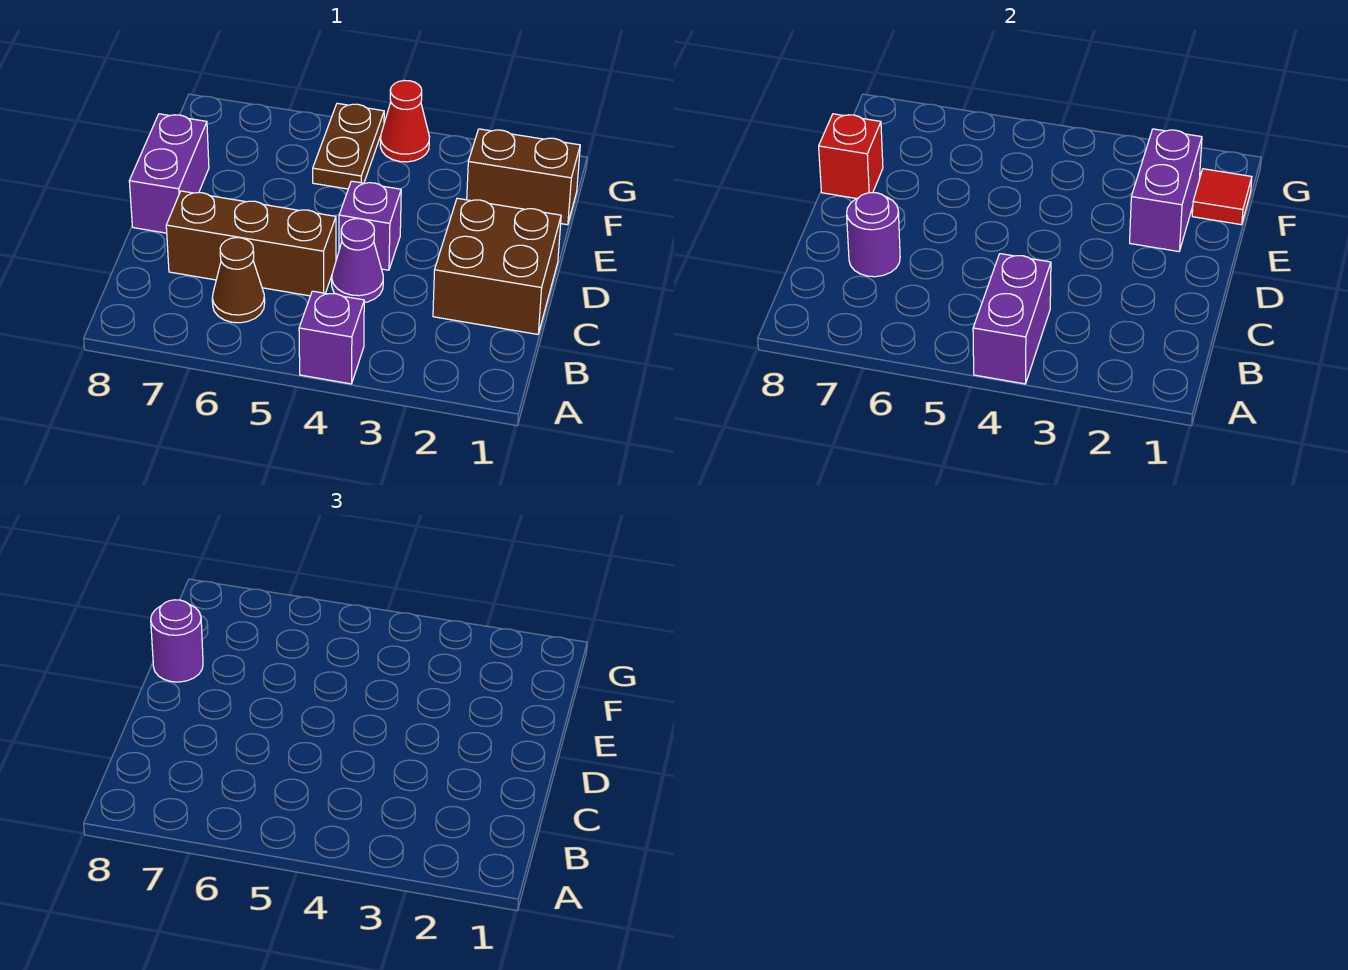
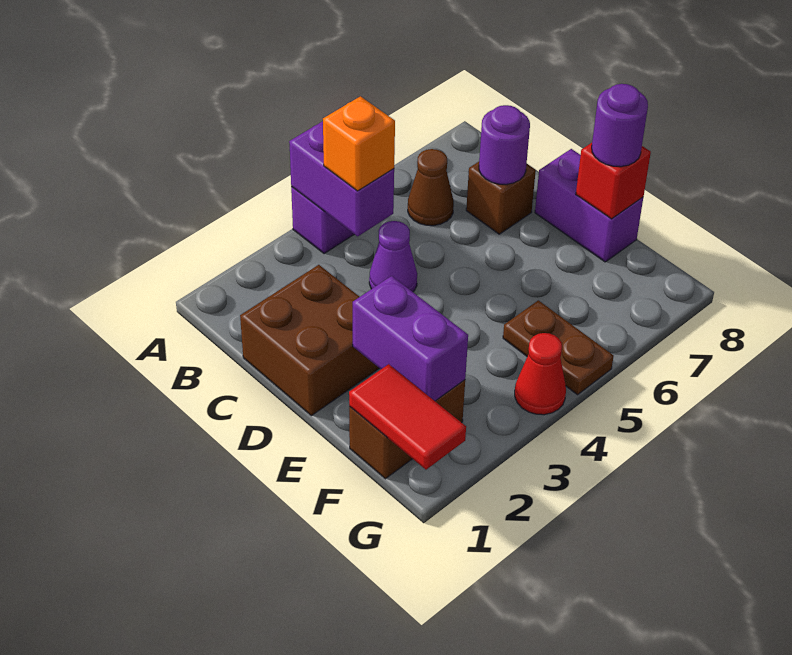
none -> orange 1x1 brick [323,96,395,191]
brown 1x3 brick [166,191,336,296] -> brown 1x1 brick [466,162,536,234]
purple 1x1 brick [339,181,401,270] -> none
red 1x1 tile [1192,169,1252,225] -> red 1x2 tile [349,364,466,470]

